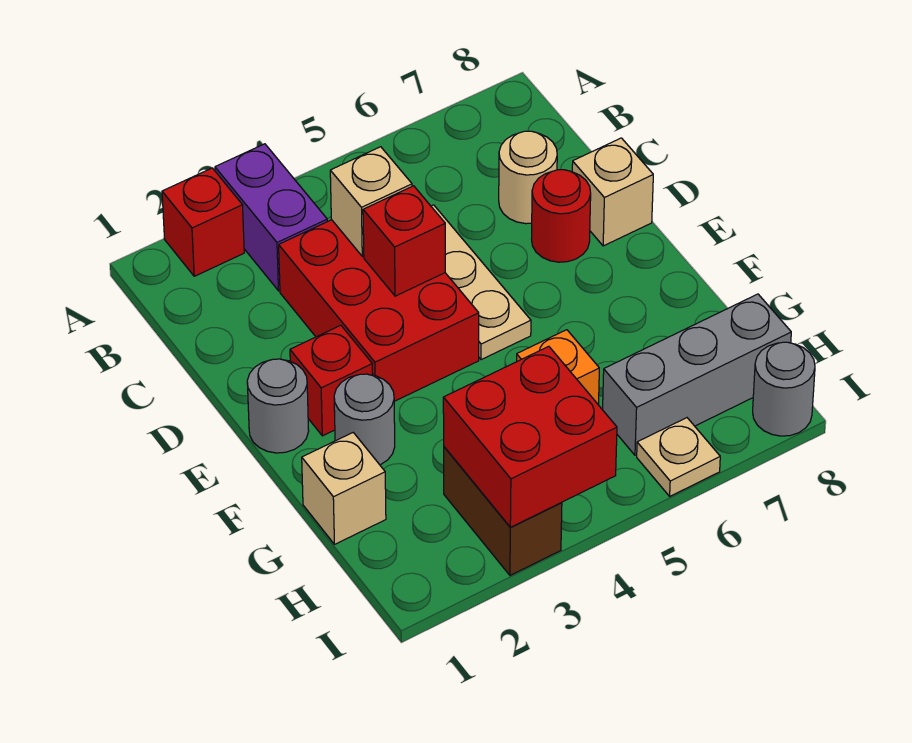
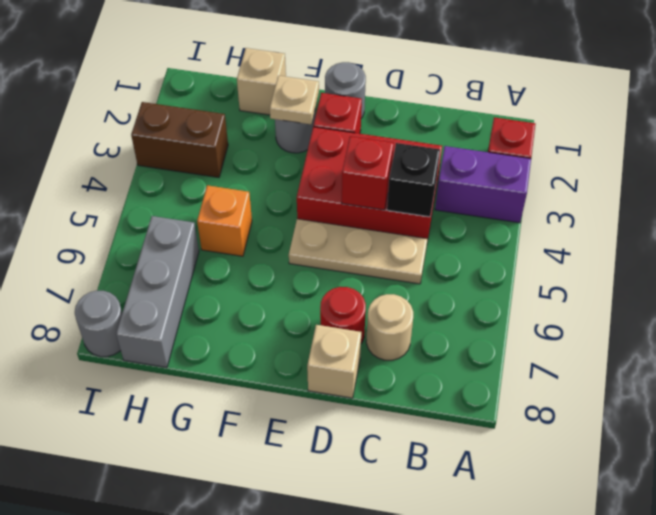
tan 1x1 brick [330,147,412,256] -> black 1x1 brick [387,143,440,217]
red 2x2 brick [443,346,617,528] -> none
tan 1x1 plate [637,418,720,496] -> tan 1x1 plate moved to [270,76,319,124]

